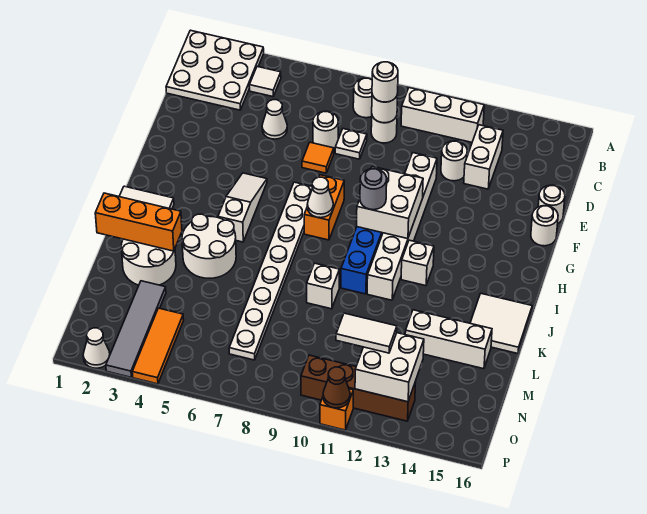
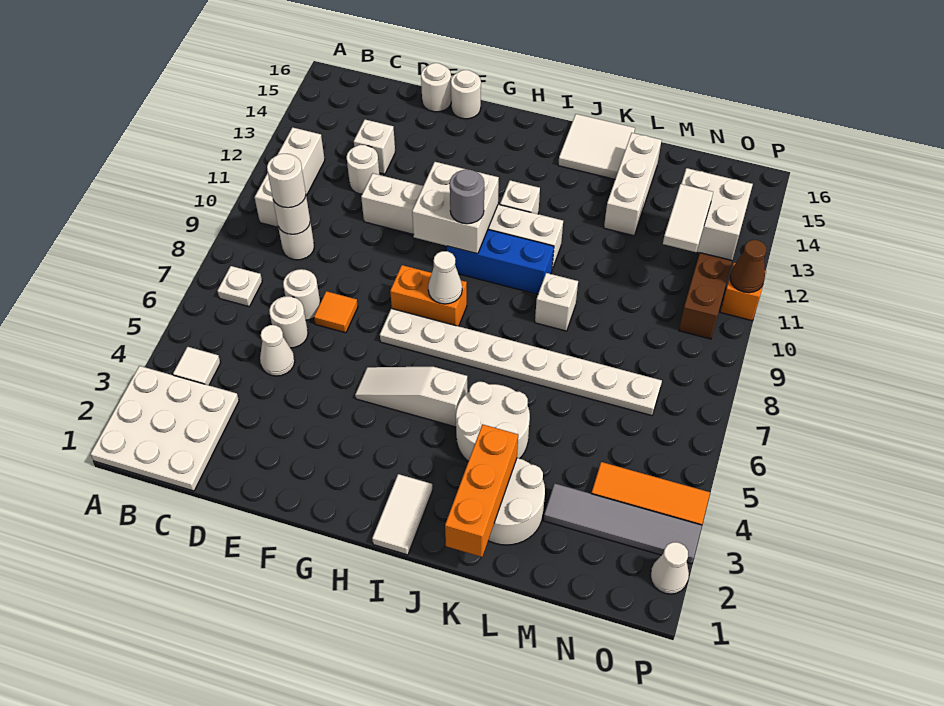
white 1x1 round brick [353,78,372,118] -> white 1x1 round brick moved to [269,296,308,348]
white 1x2 brick [464,125,503,189] -> white 1x1 brick [354,120,395,174]
white 1x1 plate [335,129,367,159] -> white 1x1 plate moved to [217,266,262,306]

